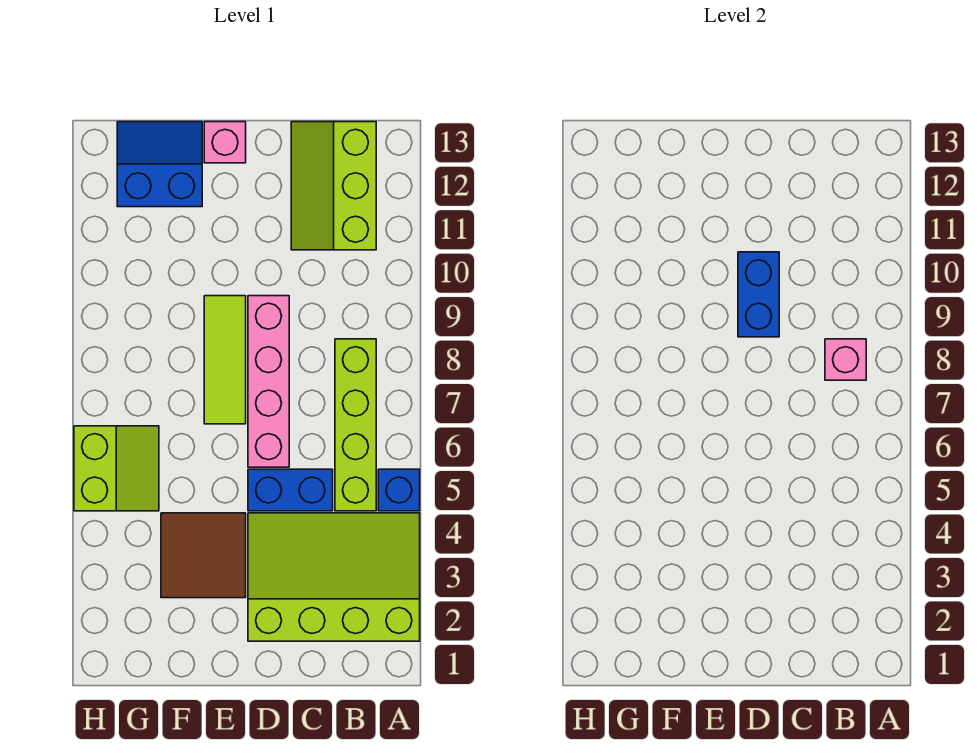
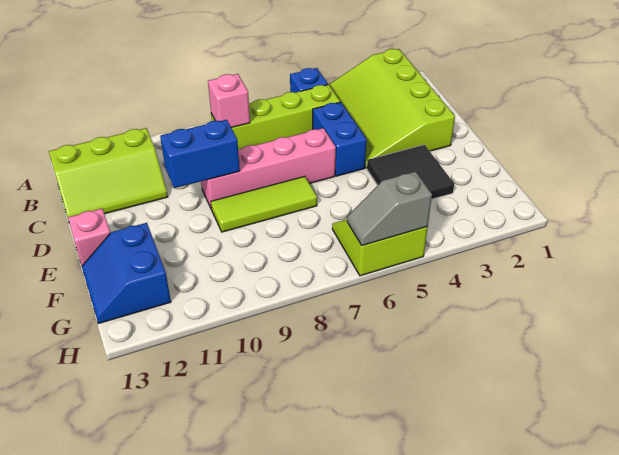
brown 2x2 tile [161,513,246,598] -> black 2x2 tile [367,145,454,199]
none -> grey 1x2 slope [347,172,432,246]

